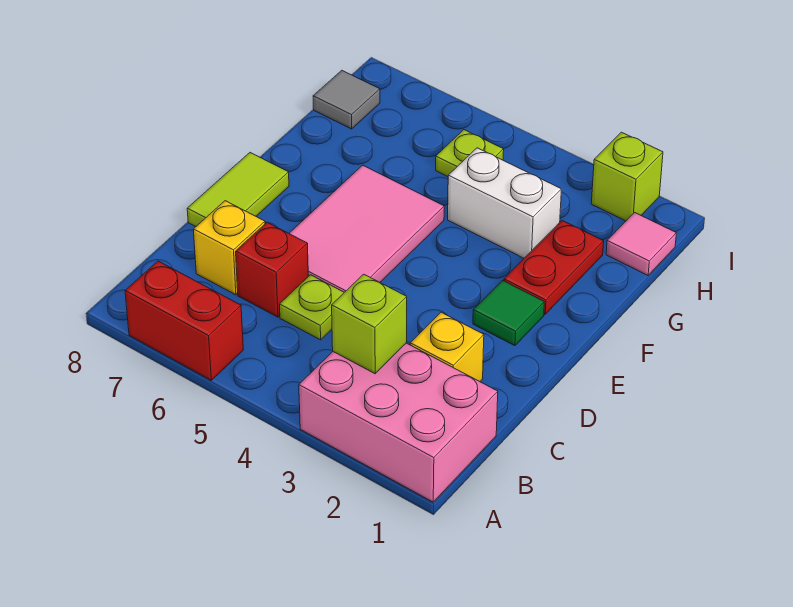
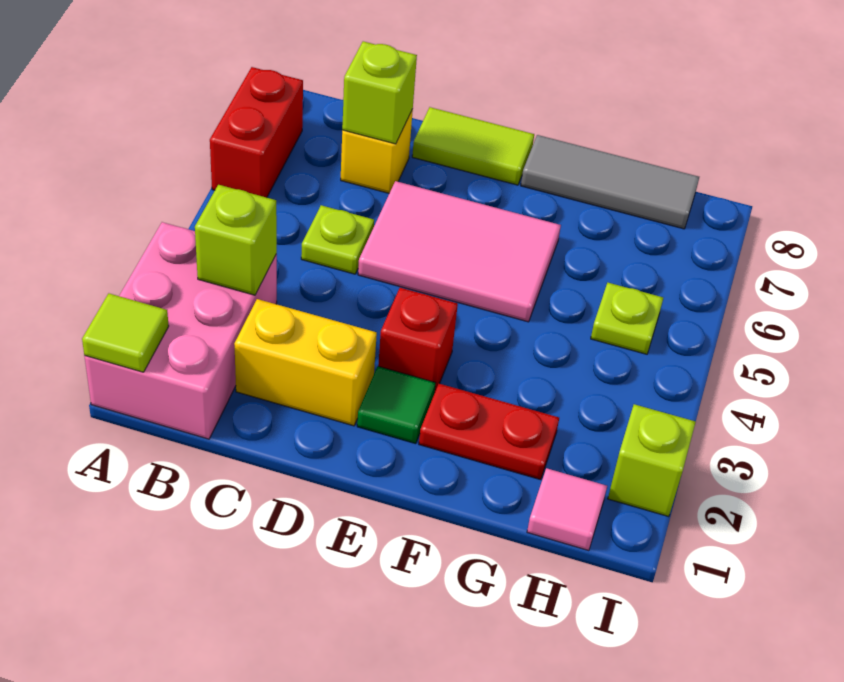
none -> lime 1x1 tile [82,294,169,372]
yellow 1x1 brick [410,312,484,381] -> yellow 1x2 brick [234,299,377,426]
red 1x1 brick [236,222,308,317] -> red 1x1 brick moved to [378,288,458,391]
none -> lime 1x1 brick [342,41,417,144]
white 1x2 brick [448,148,561,258] -> none
grey 1x1 tile [313,70,380,129] -> grey 1x3 tile [521,135,699,229]

